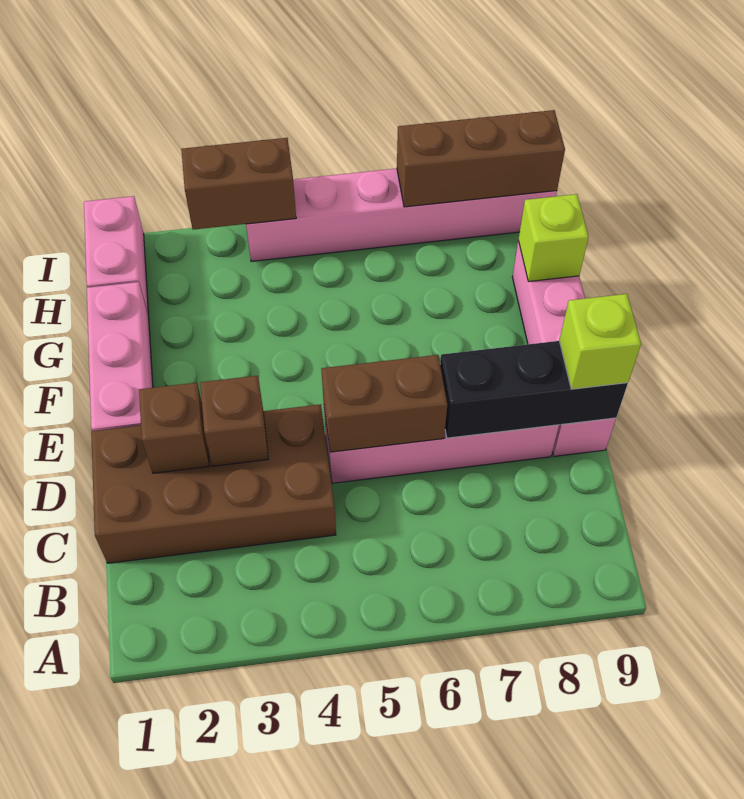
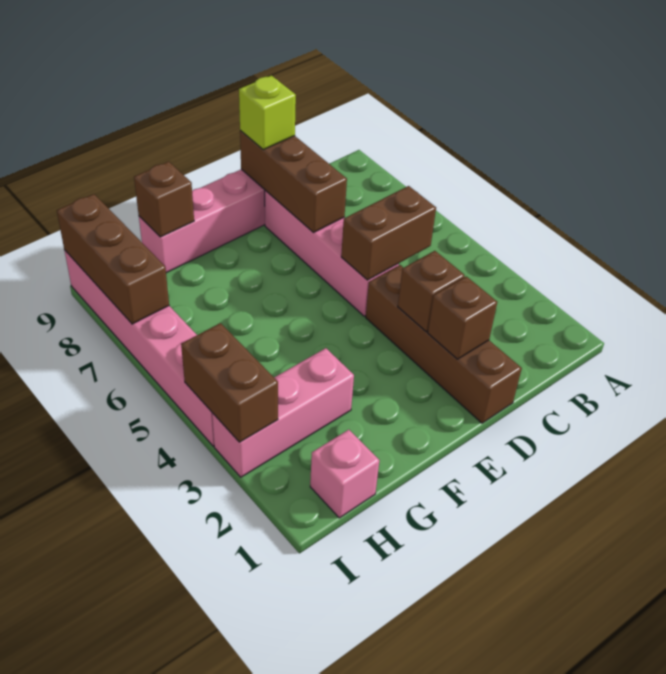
brown 2x4 brick [91,404,336,563] -> brown 1x4 brick [366,265,522,423]
brown 1x2 brick [321,355,447,452] -> brown 1x2 brick turned to [341,186,436,280]
black 1x3 brick [440,341,628,438] -> brown 1x3 brick [240,130,347,233]
pink 1x3 brick [87,282,153,431] -> pink 1x3 brick moved to [212,348,354,477]
lime 1x1 brick [518,194,589,282] -> brown 1x1 brick [134,162,194,237]
pink 1x2 brick [84,196,149,315] -> pink 1x1 brick [310,430,380,518]

